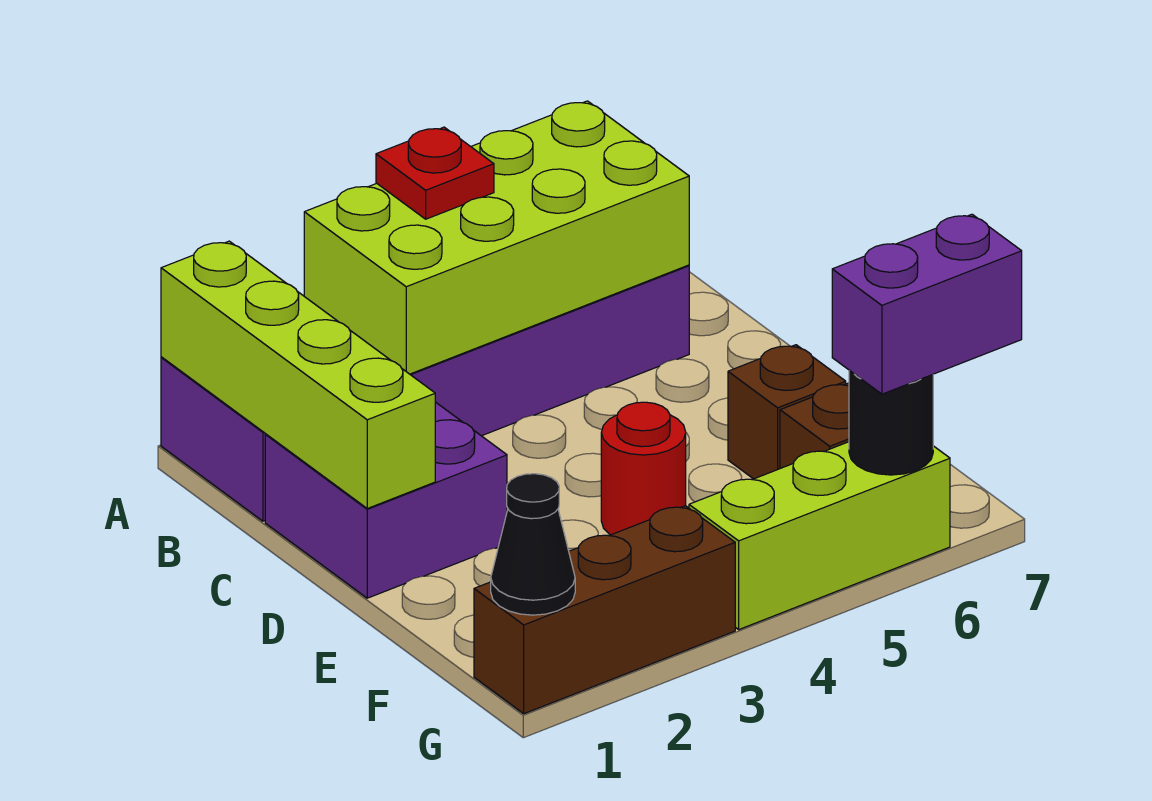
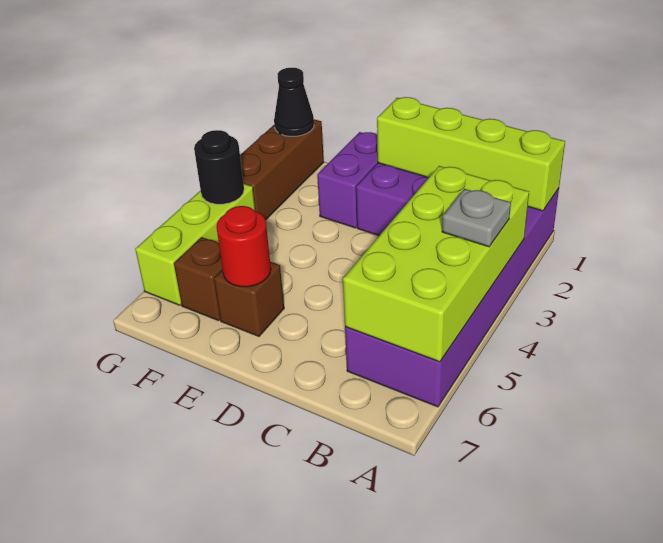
red 1x1 plate [376,127,494,219] -> grey 1x1 plate [442,189,511,247]
red 1x1 round brick [601,402,686,535] -> red 1x1 round brick moved to [216,206,271,287]
black 1x1 round brick [849,370,933,475] -> black 1x1 round brick moved to [194,130,244,204]
purple 1x2 brick [832,214,1022,394] -> purple 1x2 brick moved to [317,132,378,228]

